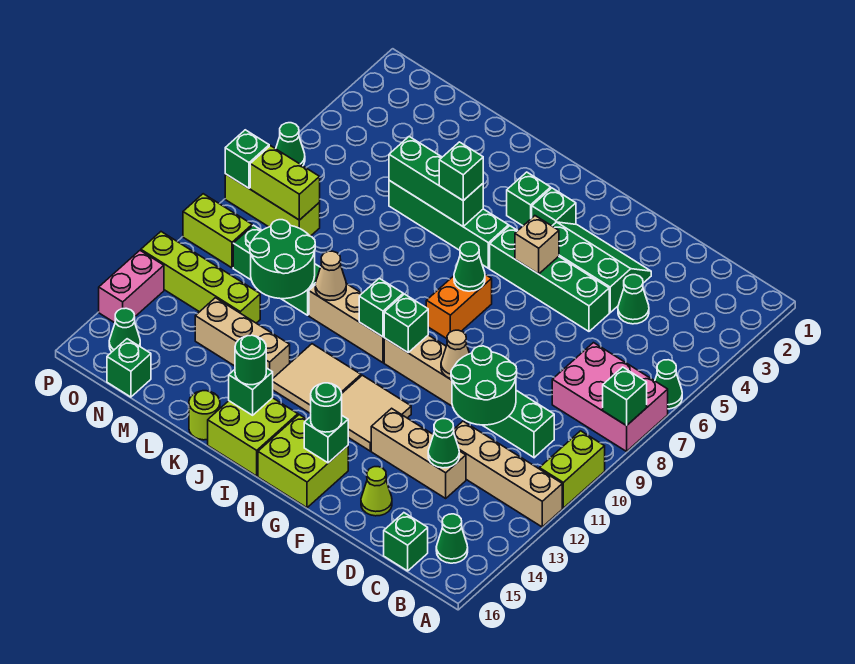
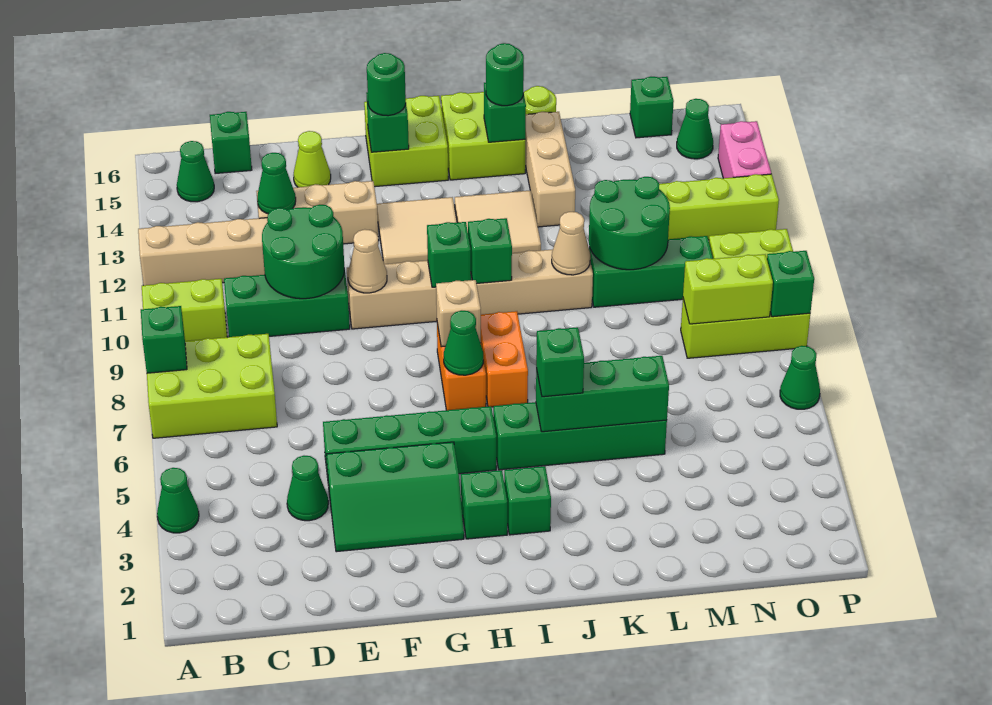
green 1x1 cone [655,360,682,409] -> green 1x1 cone moved to [157,468,199,533]
pink 2x3 brick [552,343,668,451] -> lime 2x3 brick [147,334,277,438]
lime 1x2 brick [539,431,605,508] -> lime 1x2 brick turned to [142,279,227,341]
tan 1x1 brick [515,216,559,274] -> tan 1x1 brick moved to [436,280,481,347]
none -> orange 1x2 brick [481,311,528,407]
tan 1x3 brick [195,298,290,378] -> tan 1x3 brick turned to [525,112,575,227]

